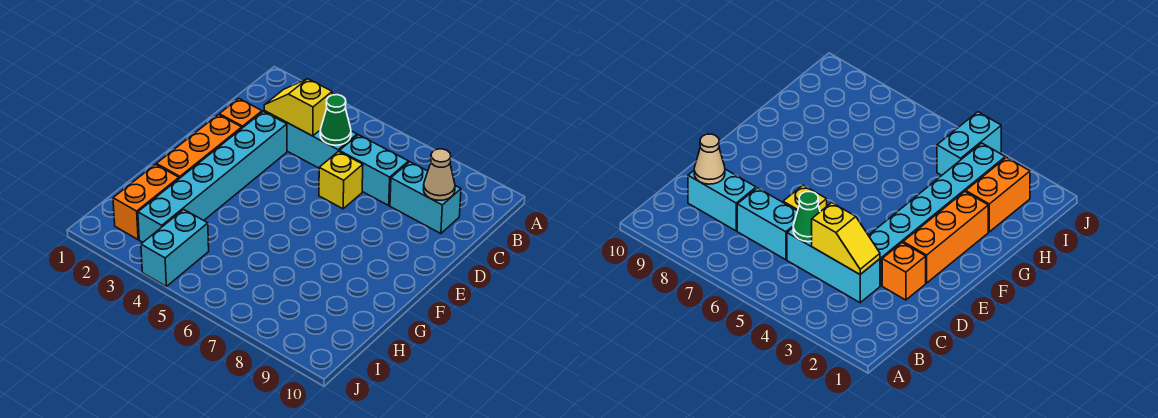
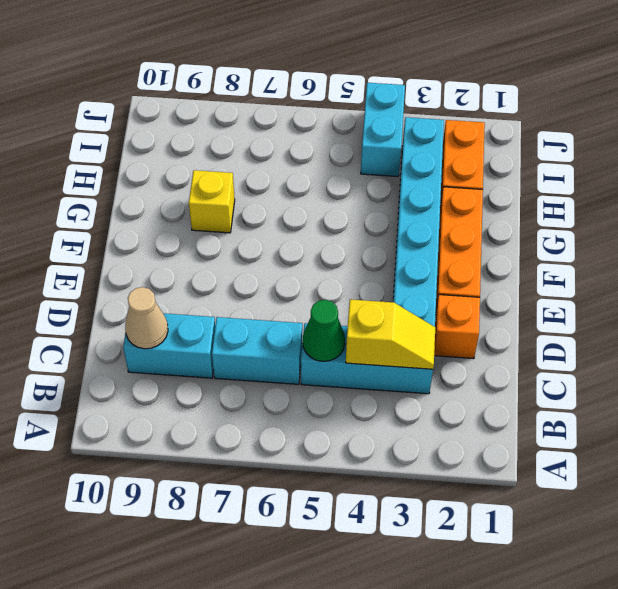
yellow 1x1 brick [319,151,363,209] -> yellow 1x1 brick moved to [189,170,235,233]

